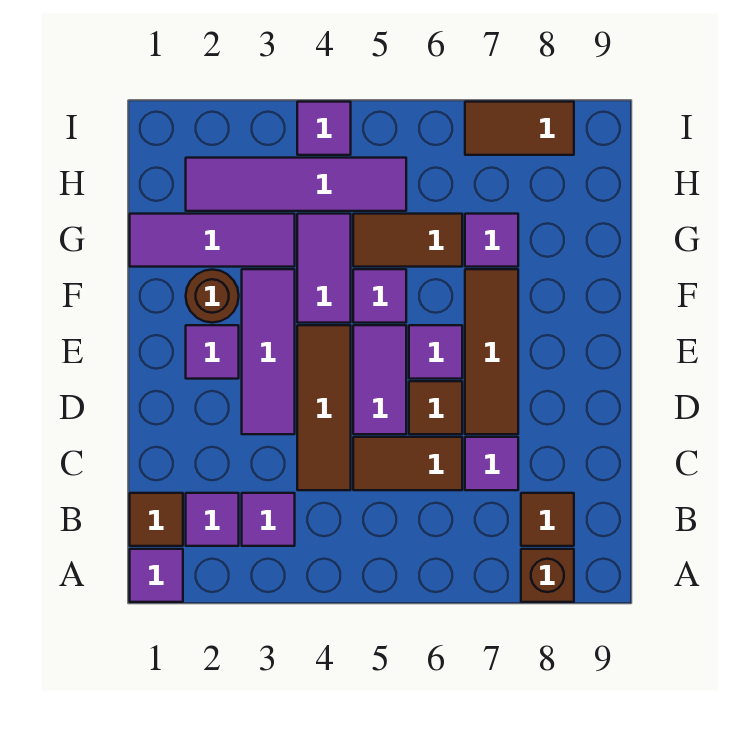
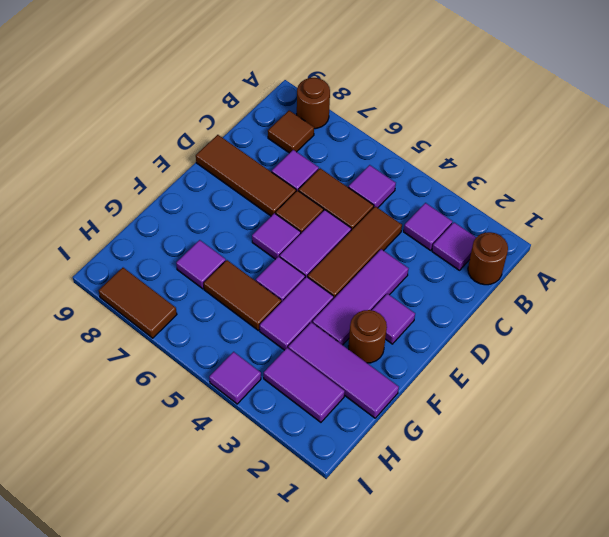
purple 1x1 tile [130,549,183,602] -> purple 1x1 tile moved to [348,165,396,208]
brown 1x1 brick [521,549,574,602] -> brown 1x1 round brick [297,78,330,129]
brown 1x1 tile [130,493,183,546] -> brown 1x1 round brick [468,232,508,285]
brown 1x3 tile [465,269,518,434] -> brown 1x3 tile turned to [196,135,296,216]
purple 1x4 tile [186,158,406,211] -> purple 1x2 tile [264,348,345,422]

